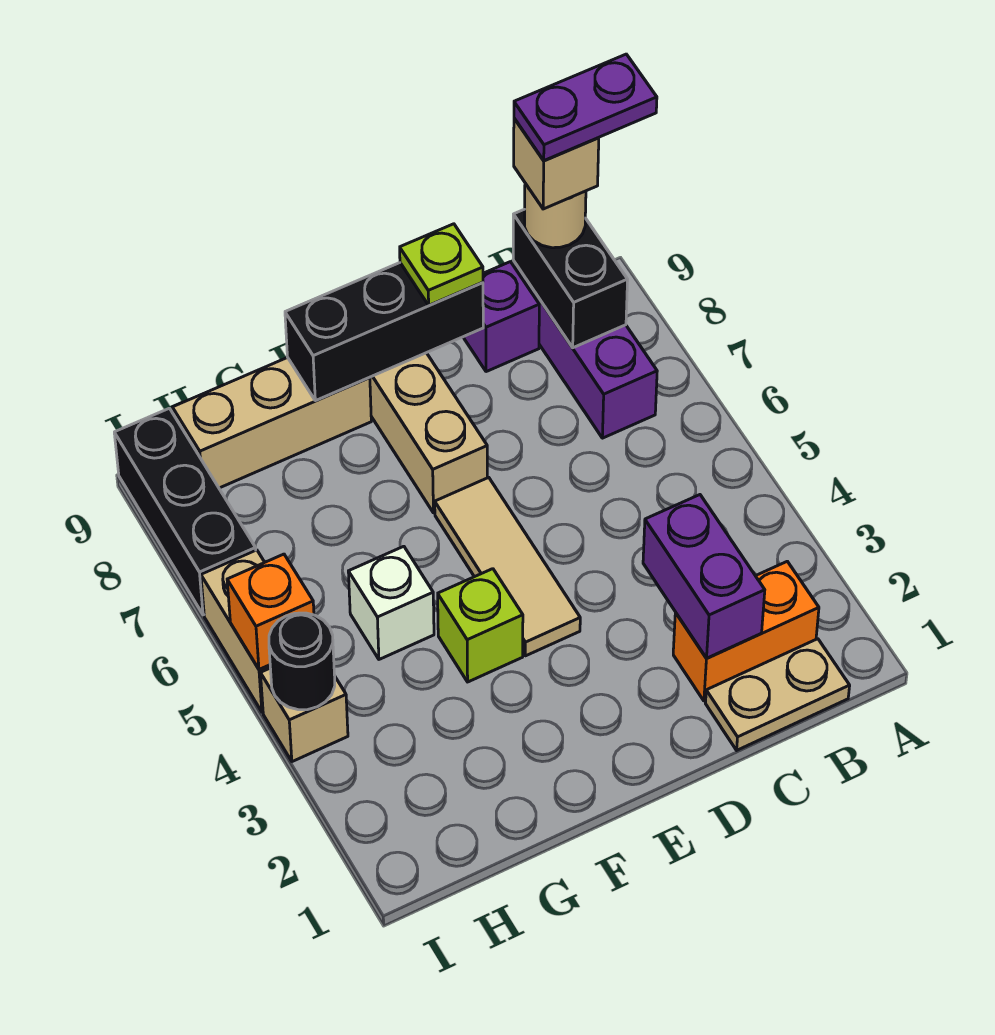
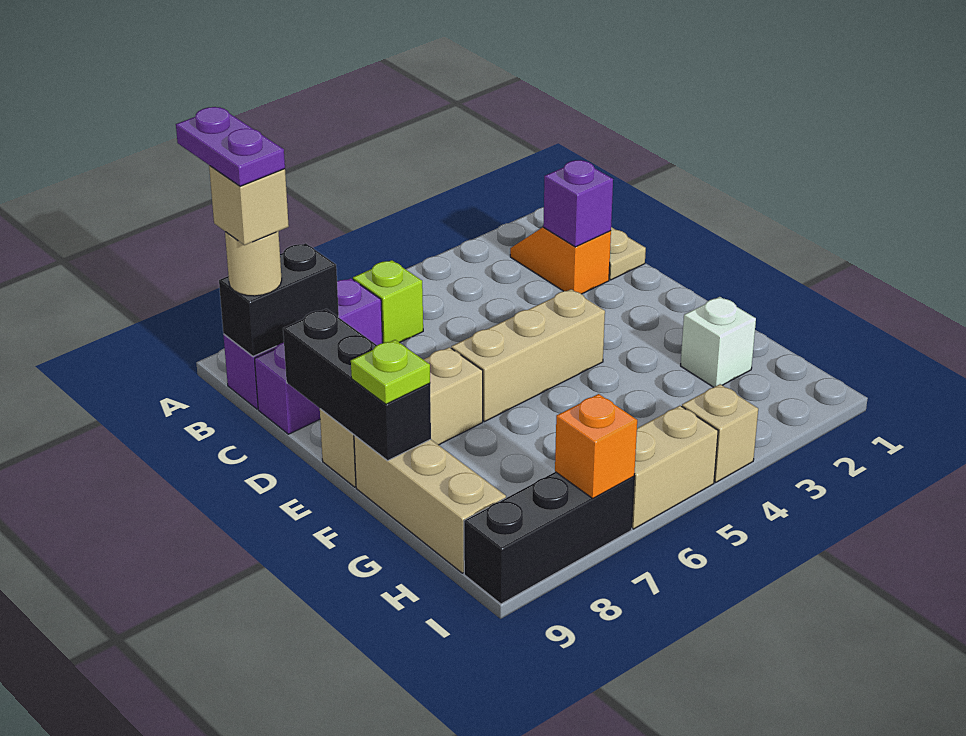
orange 1x2 brick [673,561,819,701] -> orange 1x2 slope [510,227,611,294]
purple 1x2 brick [643,495,765,658] -> purple 1x1 brick [543,160,613,247]
lime 1x1 plate [400,224,483,305] -> lime 1x1 plate moved to [351,340,430,404]
tan 1x3 tile [435,477,580,656] -> tan 1x3 brick [451,289,605,421]
lime 1x1 brick [438,569,523,682] -> lime 1x1 brick moved to [353,260,423,343]
white 1x1 brick [348,546,434,659] -> white 1x1 brick moved to [681,297,756,387]
black 1x1 round brick [269,613,335,710] -> none
orange 1x1 brick [227,554,314,669] -> orange 1x1 brick moved to [555,394,637,498]

